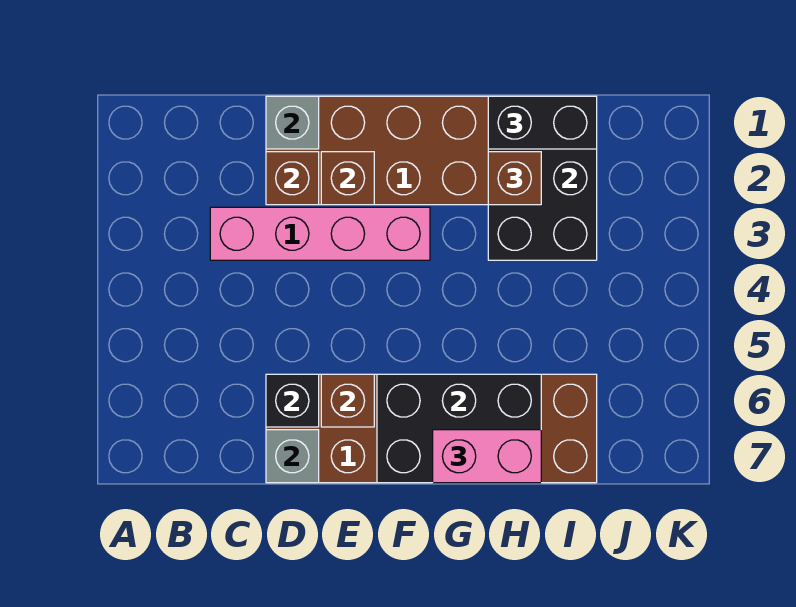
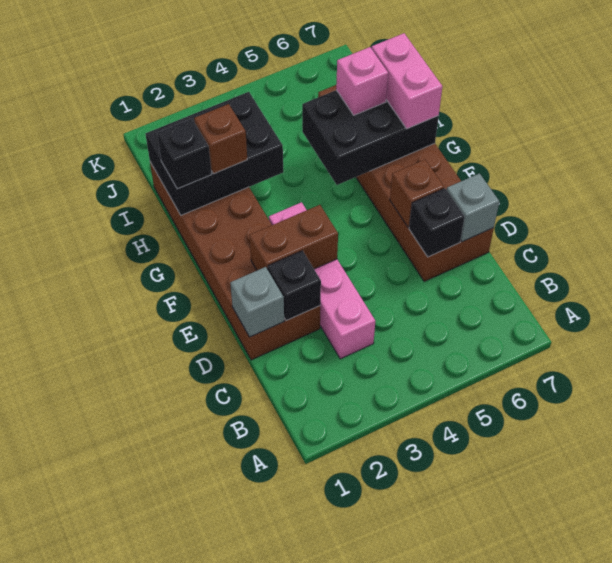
brown 1x1 brick [266,152,319,205] -> black 1x1 brick [268,251,321,321]
brown 1x1 brick [321,152,374,205] -> brown 1x2 brick [249,205,338,270]
black 2x3 brick [377,374,541,483] -> black 2x3 brick turned to [302,90,439,185]
black 1x2 brick [488,96,597,149] -> black 1x1 brick [157,119,212,189]
none -> pink 1x1 brick [336,47,388,115]

